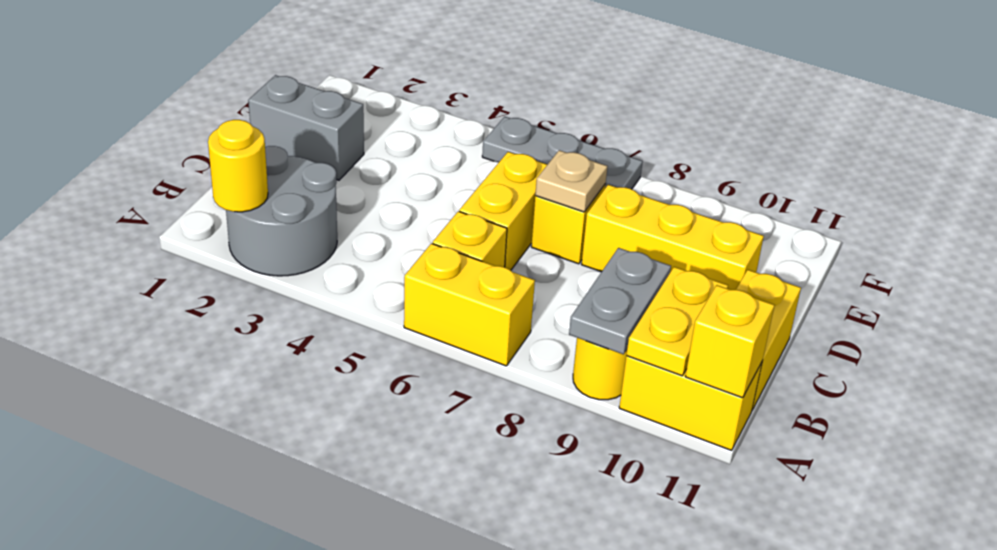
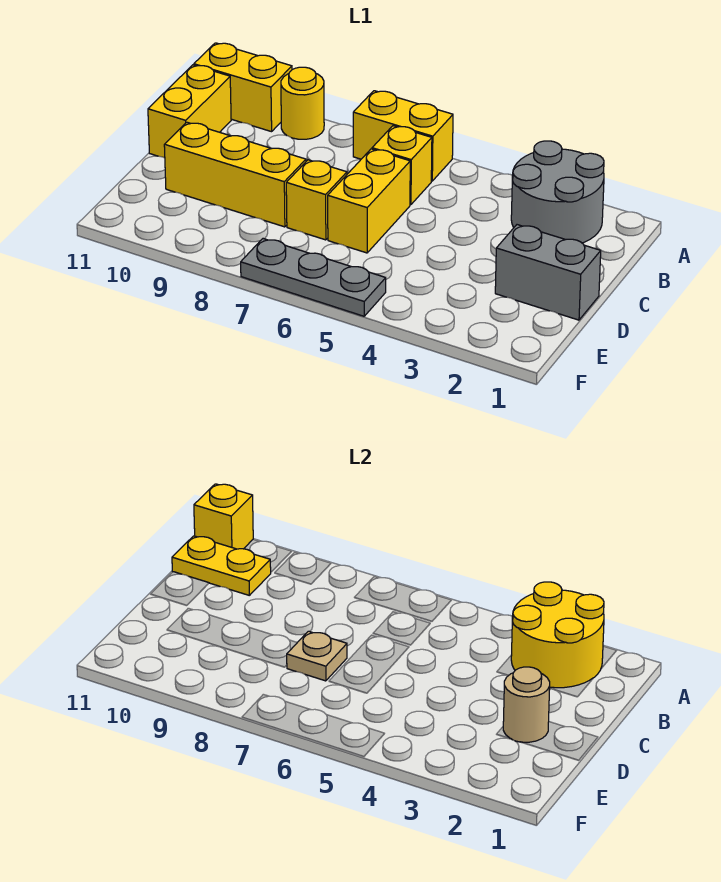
yellow 1x1 round brick [208,120,268,212] -> yellow 2x2 round brick [511,582,604,688]
grey 1x2 plate [569,248,671,354] -> none
yellow 1x2 plate [626,267,728,376] -> yellow 1x2 plate turned to [172,536,271,595]
none -> tan 1x1 round brick [503,667,550,742]

